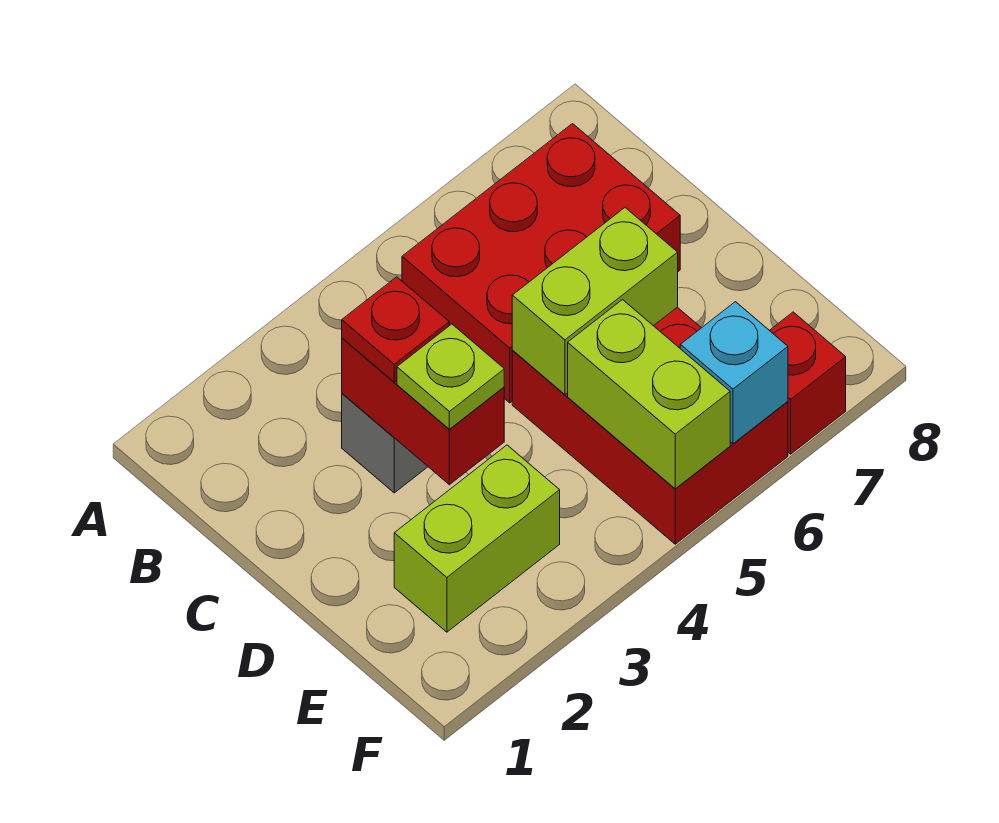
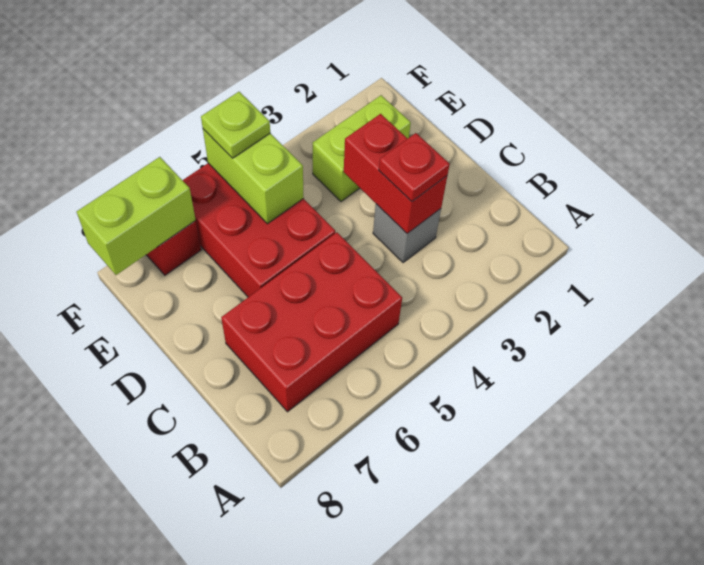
lime 1x1 plate [397,324,504,429] -> lime 1x1 plate moved to [201,92,270,158]
lime 1x2 brick [512,208,678,394] -> lime 1x2 brick moved to [77,157,196,275]
cyan 1x1 brick [680,302,788,444] -> none

